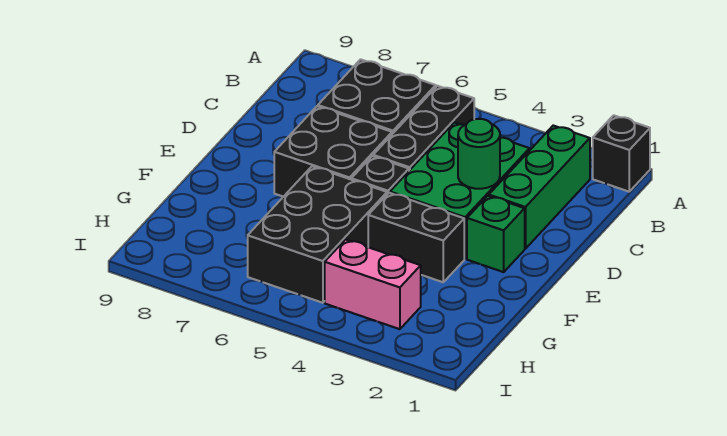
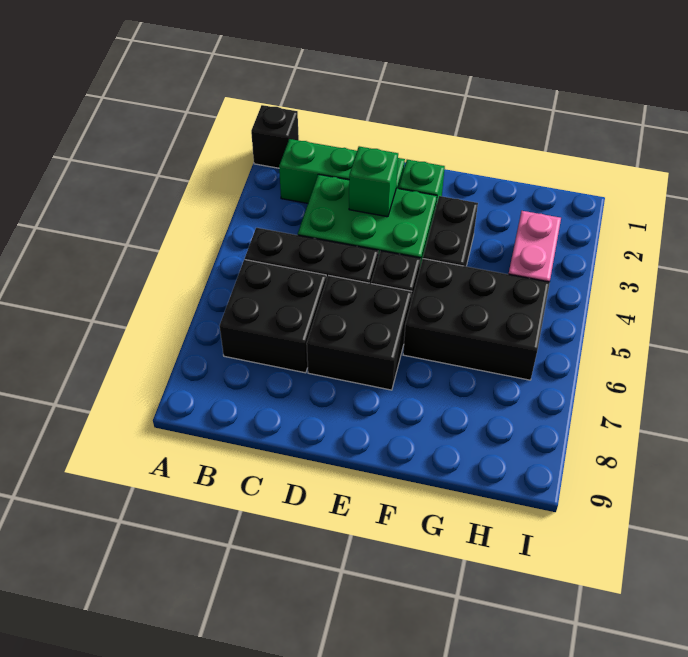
green 1x1 round brick [458,119,500,189] -> green 1x1 brick [349,146,398,217]

